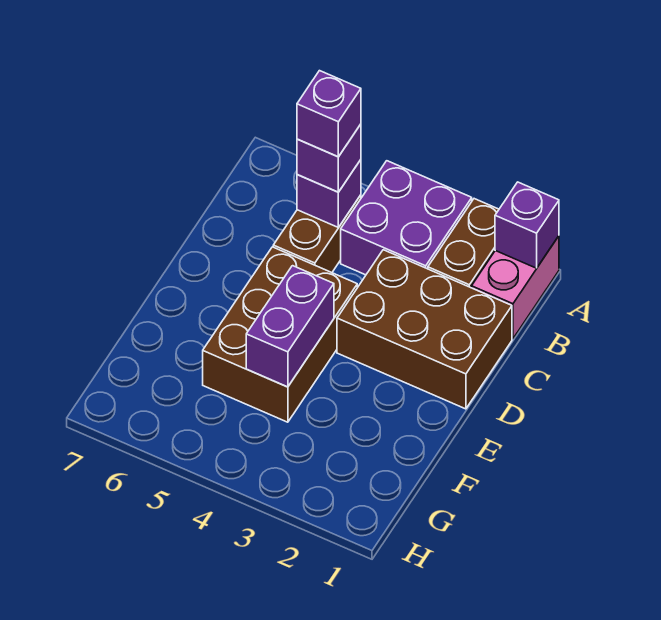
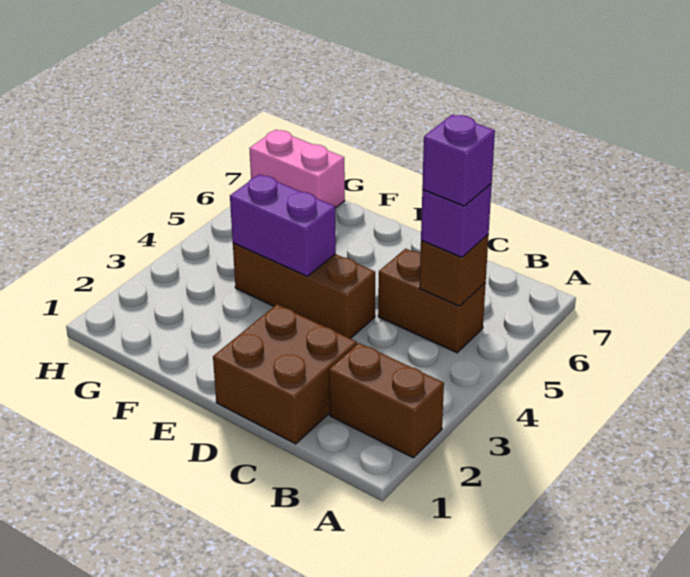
pink 1x2 brick [472,236,559,339] -> pink 1x2 brick moved to [250,130,345,208]
purple 1x1 brick [495,182,559,268] -> none
purple 2x2 brick [341,161,472,275] -> none
purple 1x1 brick [297,160,361,228] -> brown 1x1 brick [420,235,489,306]
brown 2x3 brick [337,250,512,409] -> brown 2x2 brick [213,304,357,444]
brown 2x3 brick [203,247,357,422] -> brown 1x3 brick [233,243,375,339]

